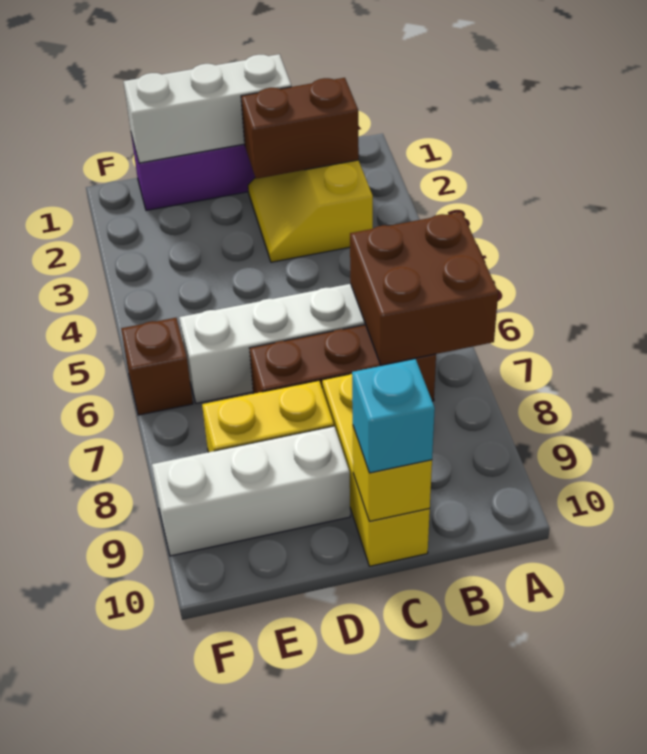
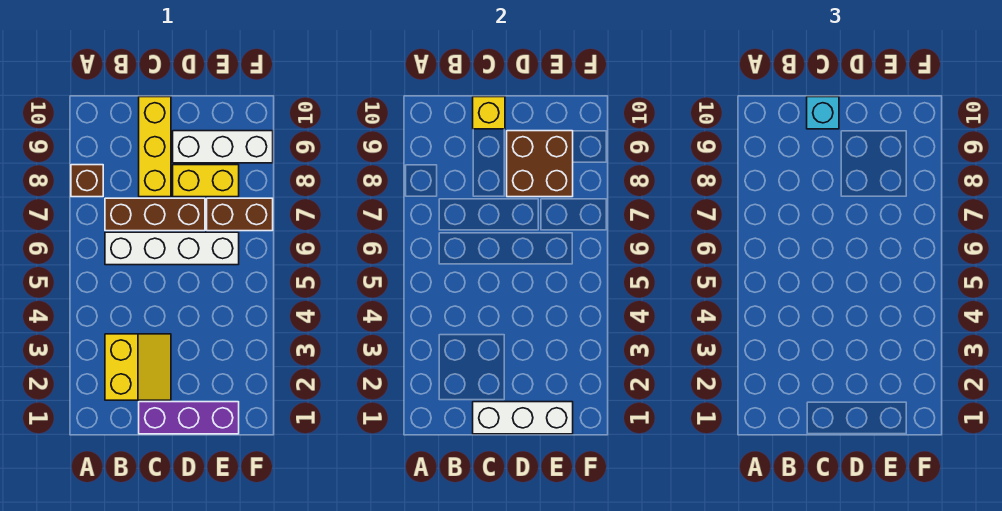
brown 2x2 brick [350,212,498,365] -> brown 2x2 brick moved to [507,131,573,197]
brown 1x2 brick [241,78,359,179] -> brown 1x2 brick moved to [207,198,273,231]
brown 1x1 brick [121,318,193,415] -> brown 1x1 brick moved to [71,165,103,197]

